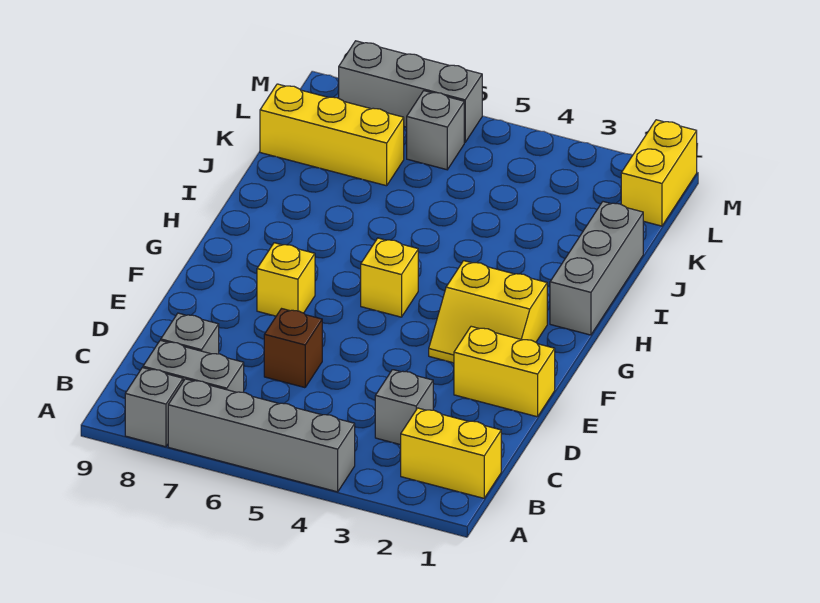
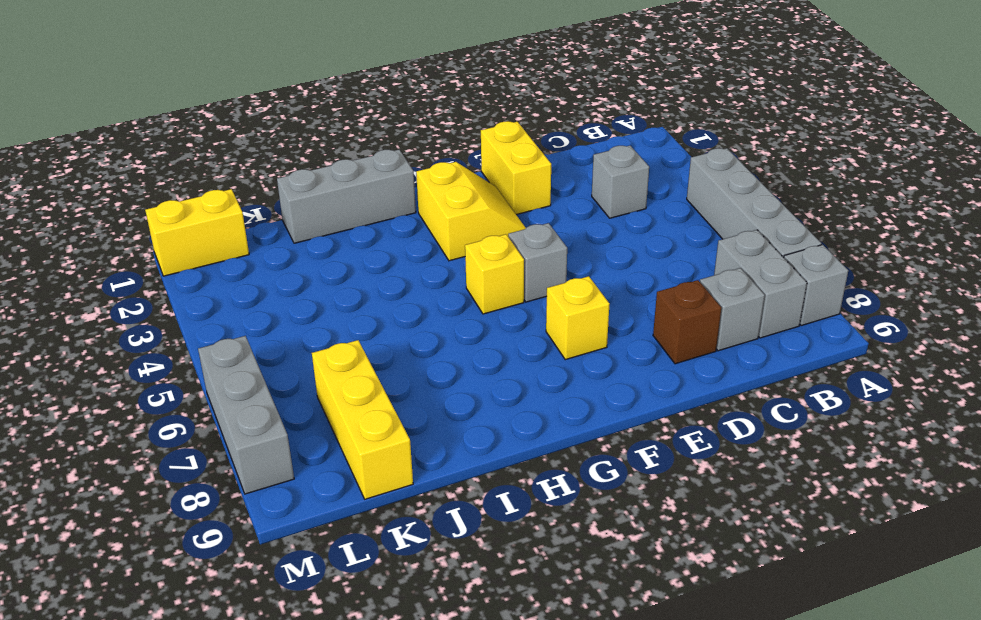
yellow 1x2 brick [401,408,501,498] -> none
brown 1x1 brick [264,309,322,388] -> brown 1x1 brick moved to [653,280,721,364]
grey 1x1 brick [407,91,464,170] -> grey 1x1 brick moved to [508,223,567,302]

